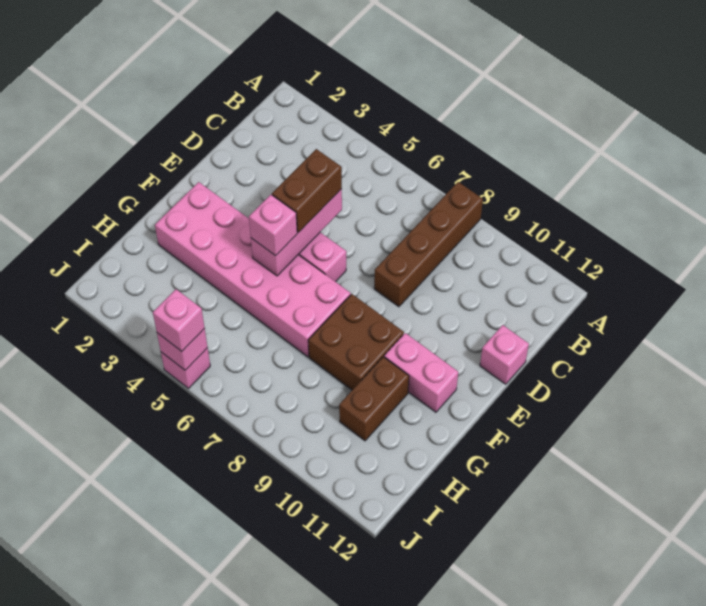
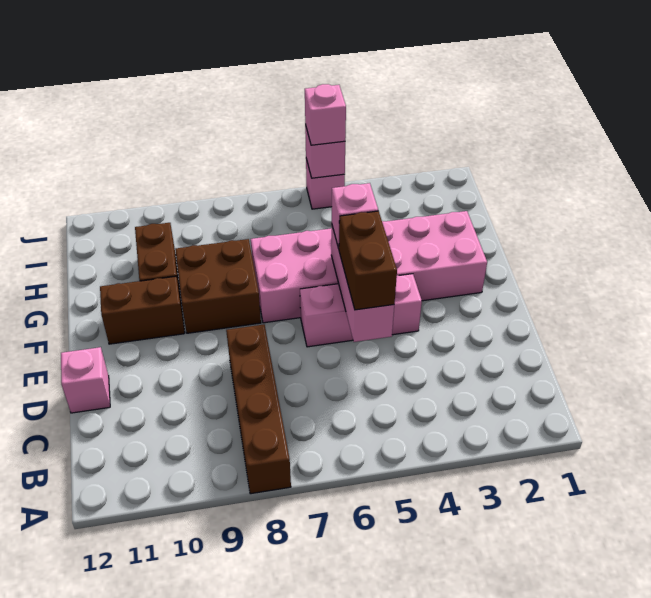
pink 1x2 brick [384,333,458,412] -> brown 1x2 brick [100,276,185,344]

